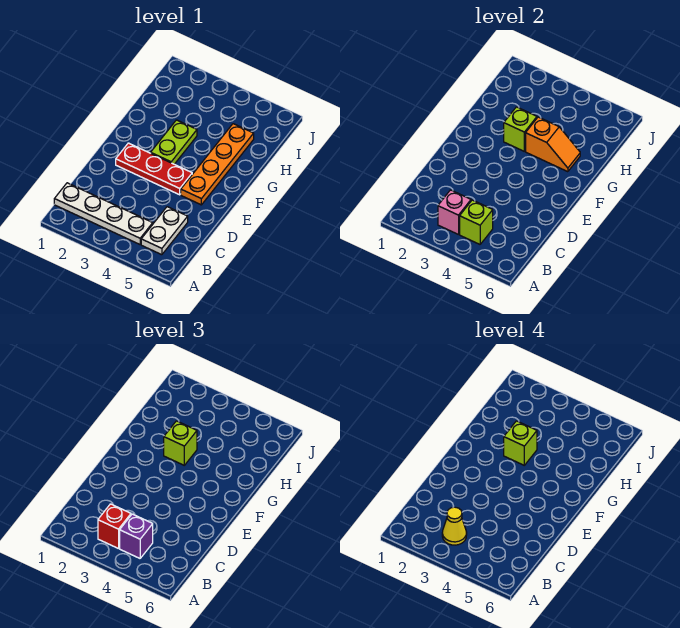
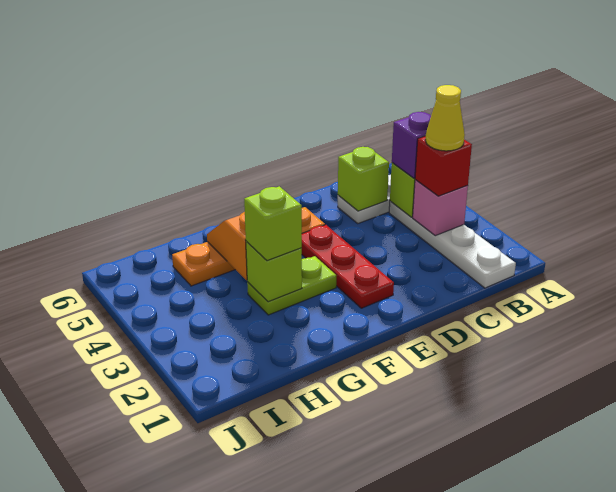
lime 1x1 brick [504,421,537,465] -> lime 1x1 brick moved to [338,147,389,211]

